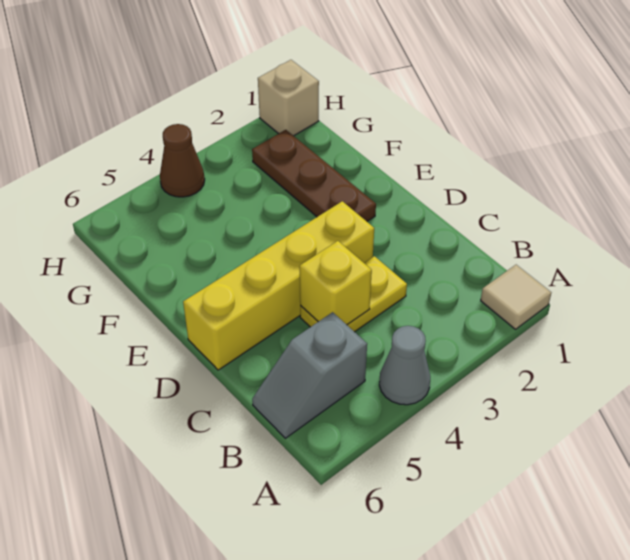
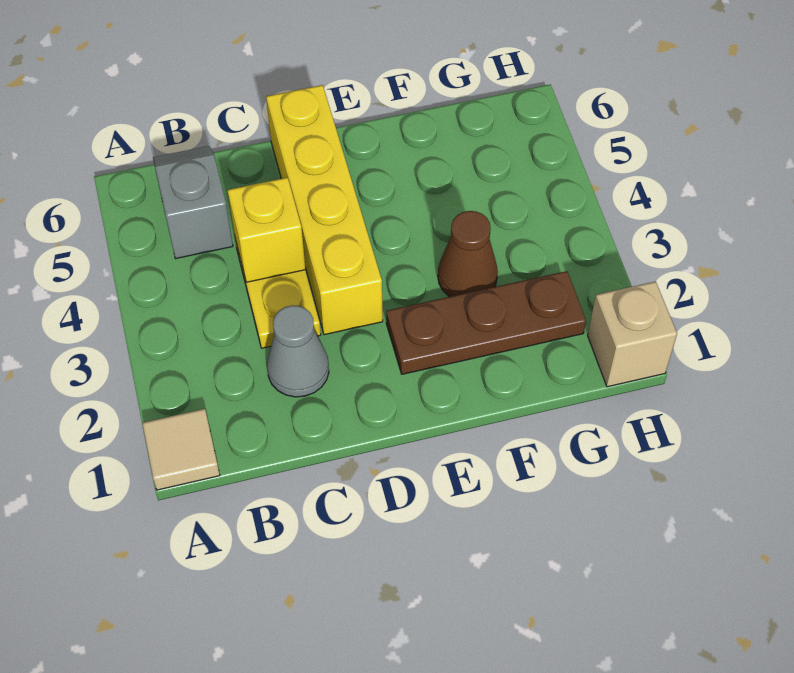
grey 1x1 cone [379,326,430,405] -> grey 1x1 cone moved to [267,305,329,397]
brown 1x1 cone [160,124,205,197] -> brown 1x1 cone moved to [438,211,498,297]

